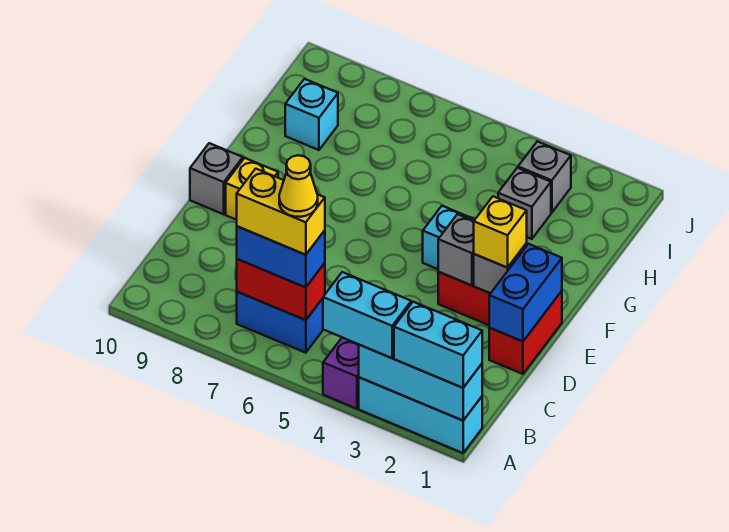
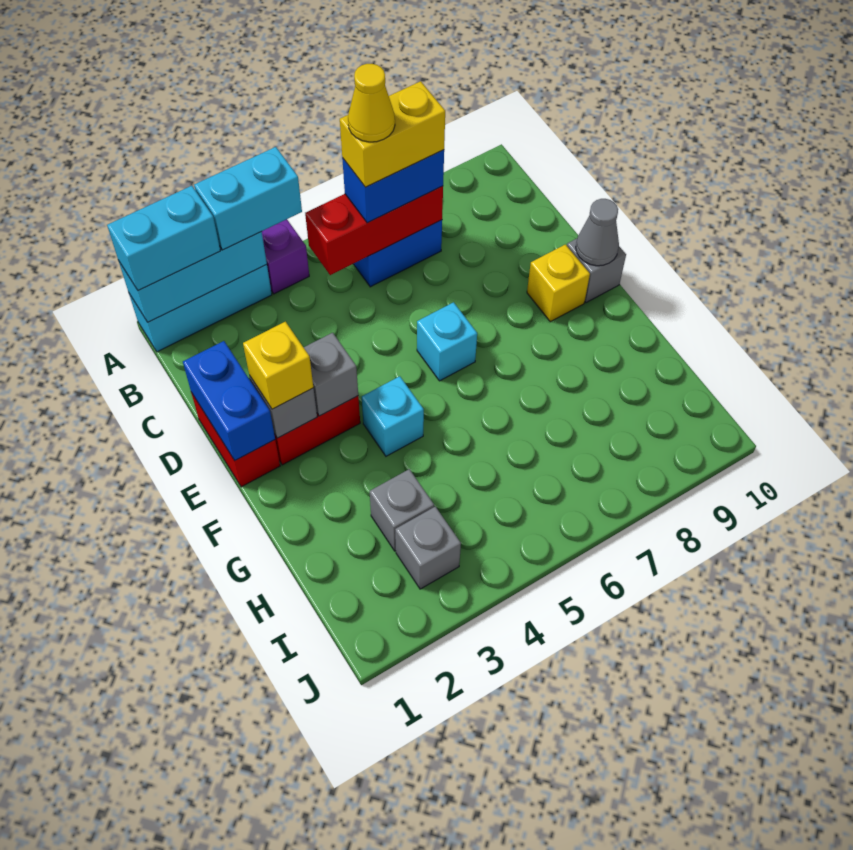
red 1x2 brick [237,259,325,320] -> red 1x3 brick [305,186,443,275]
none -> grey 1x1 cone [576,199,619,266]
cyan 1x1 brick [285,79,338,150] -> cyan 1x1 brick moved to [417,302,477,381]

